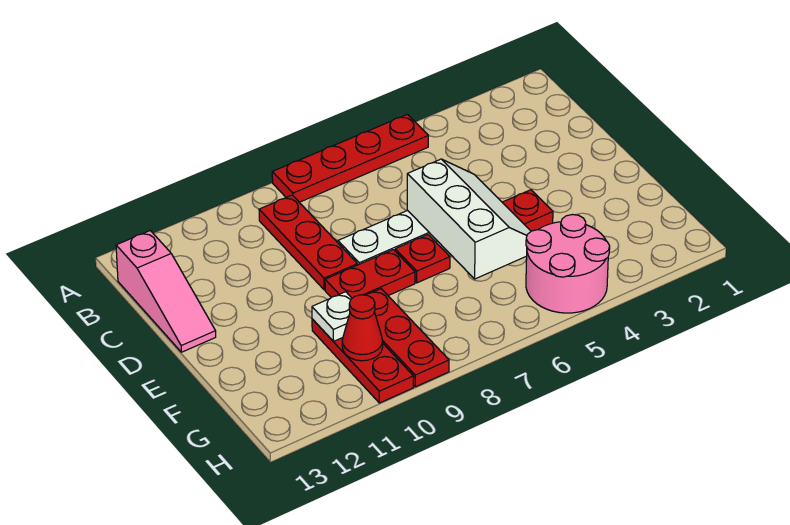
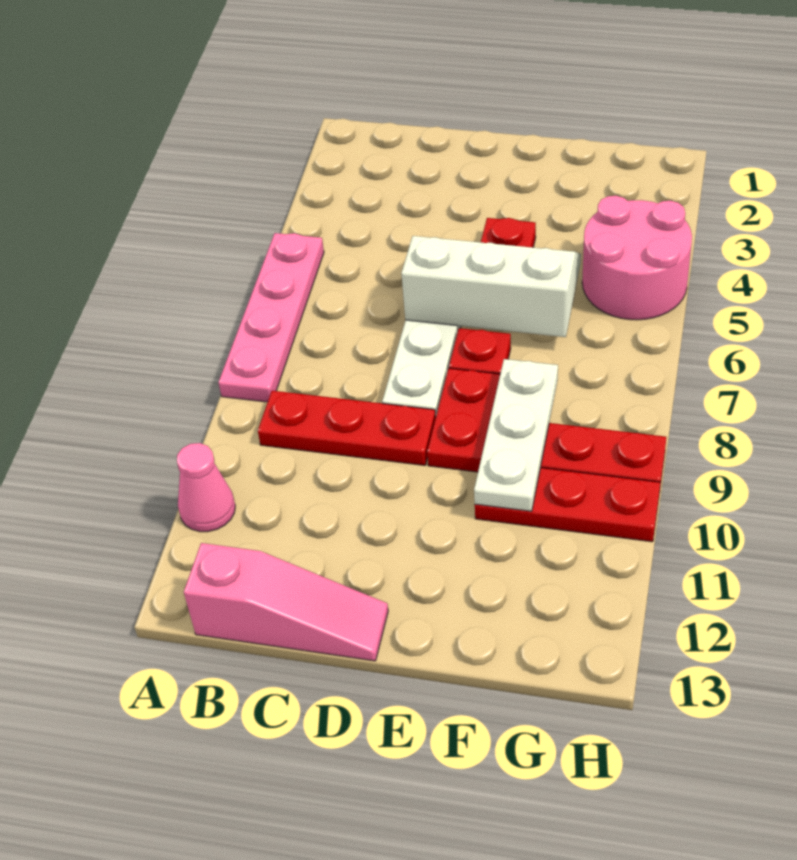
red 1x4 plate [272,114,428,202] -> pink 1x4 plate [219,233,324,402]
none -> pink 1x1 cone [177,443,235,532]
white 1x1 plate [312,292,352,341] -> white 1x3 plate [474,359,558,511]
red 1x1 cone [342,295,383,361] -> none

